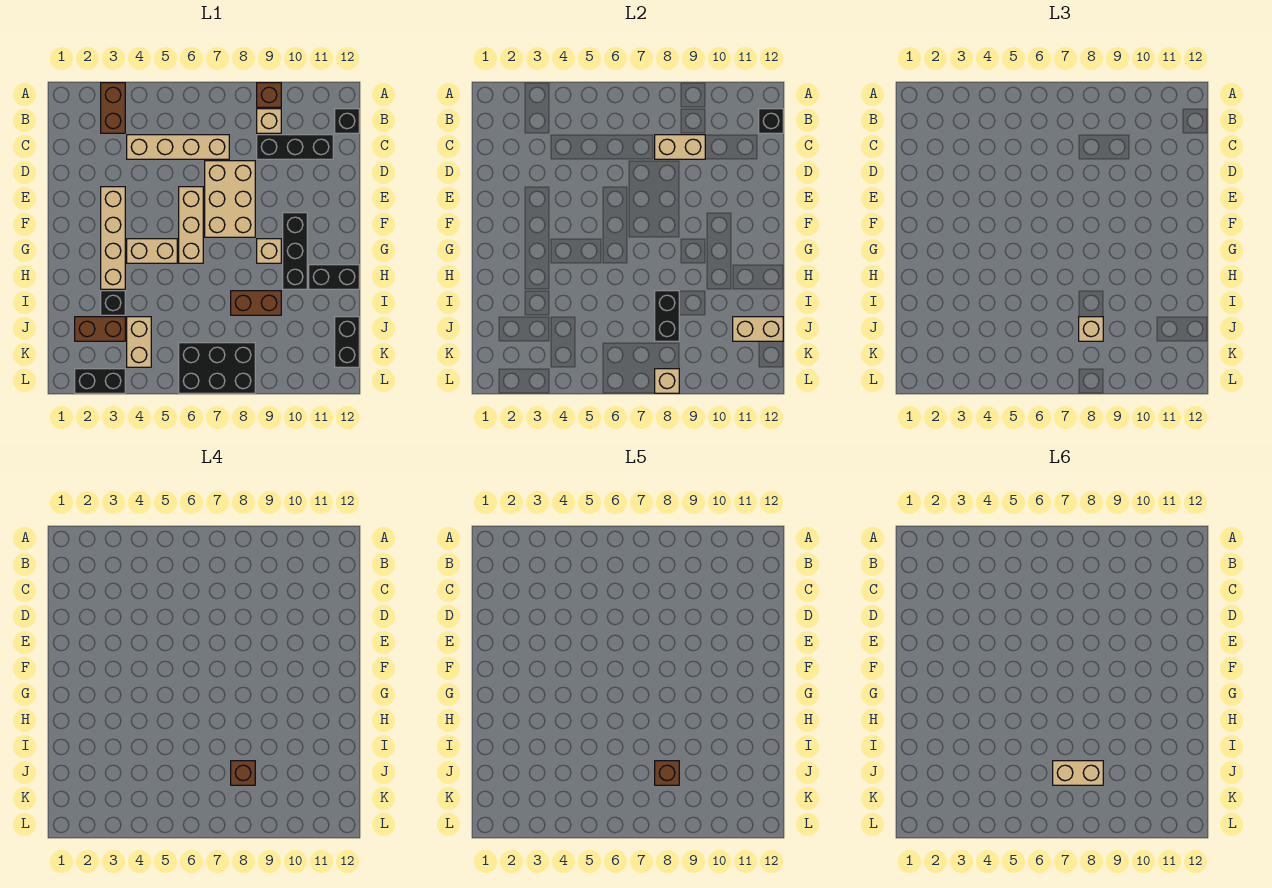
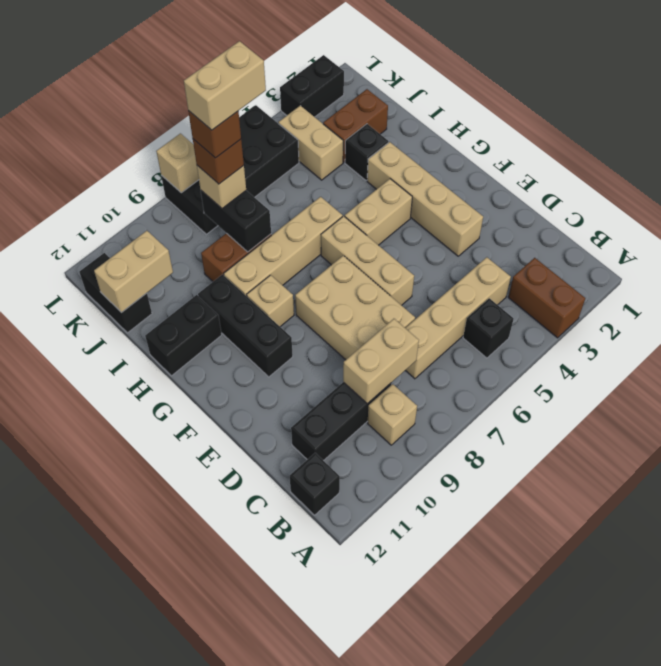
brown 1x1 brick [257,83,281,107] -> none
black 1x1 brick [759,109,783,133] -> black 1x1 brick moved to [463,298,514,358]
none -> tan 1x4 brick [224,197,343,296]
black 2x3 brick [179,343,255,393] -> black 2x4 brick [161,105,299,234]

